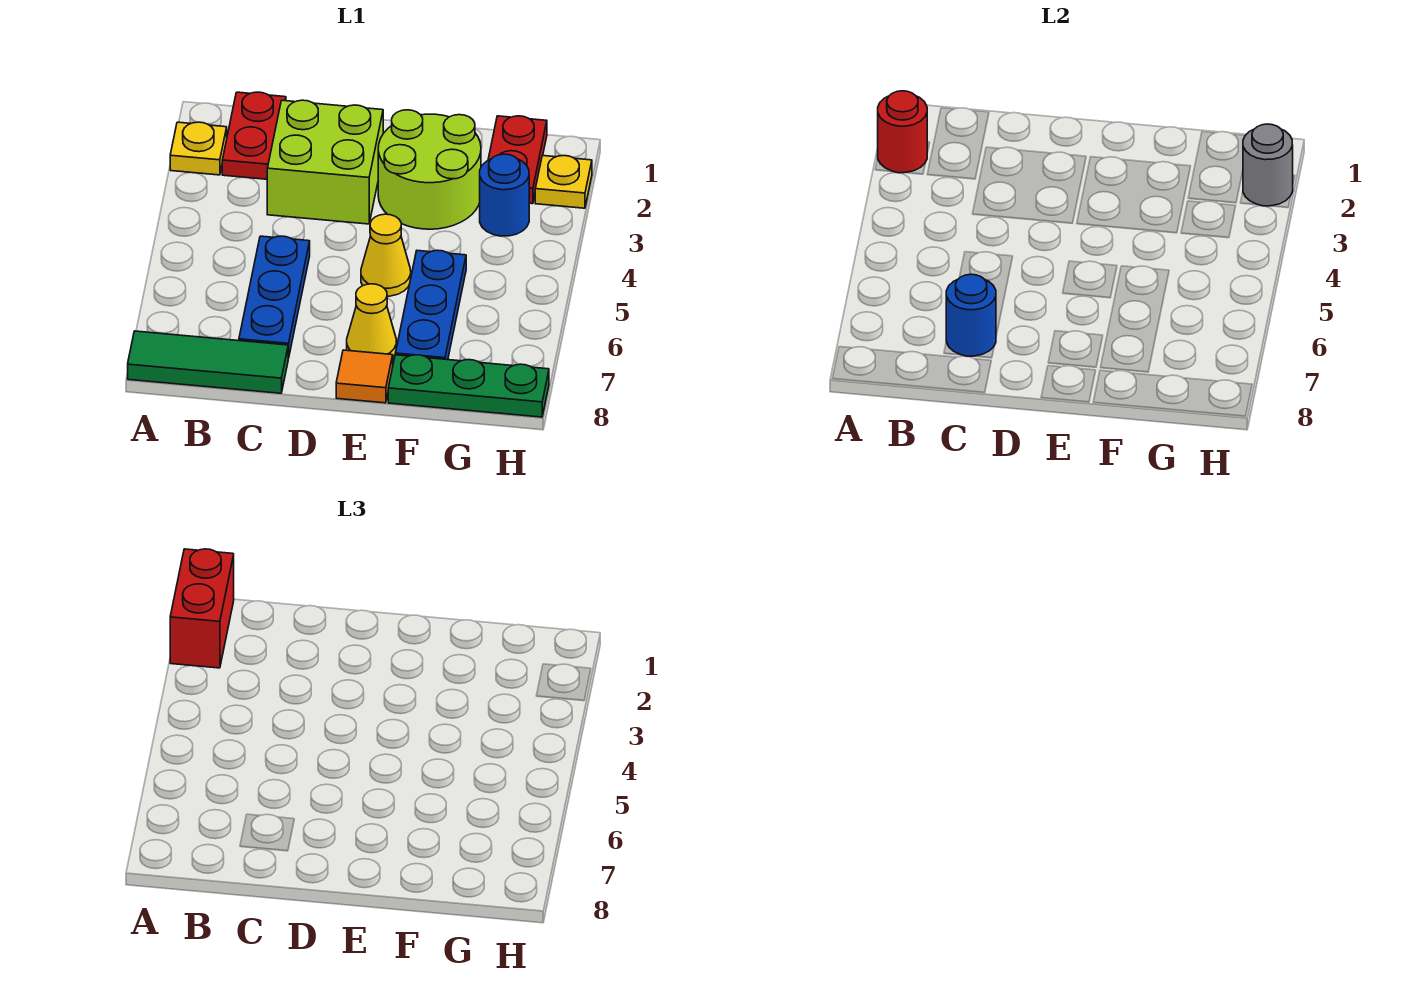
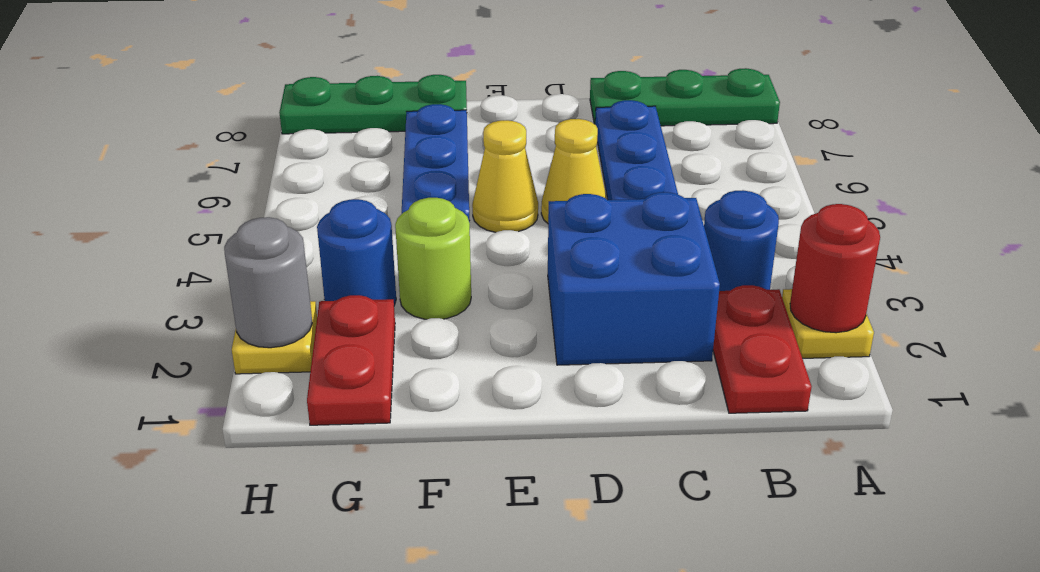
red 1x2 brick [170,549,234,668] -> none
green 1x3 tile [128,331,288,393] -> green 1x3 plate [590,68,780,126]
lime 2x2 brick [267,100,383,224] -> blue 2x2 brick [548,192,720,365]
blue 1x1 round brick [946,274,996,356] -> blue 1x1 round brick moved to [704,190,779,291]
lime 2x2 round brick [378,110,481,229] -> lime 1x1 round brick [395,198,471,319]
yellow 1x1 cone [347,284,396,357] -> yellow 1x1 cone moved to [541,119,607,223]
orange 1x1 tile [336,350,393,403] -> none

